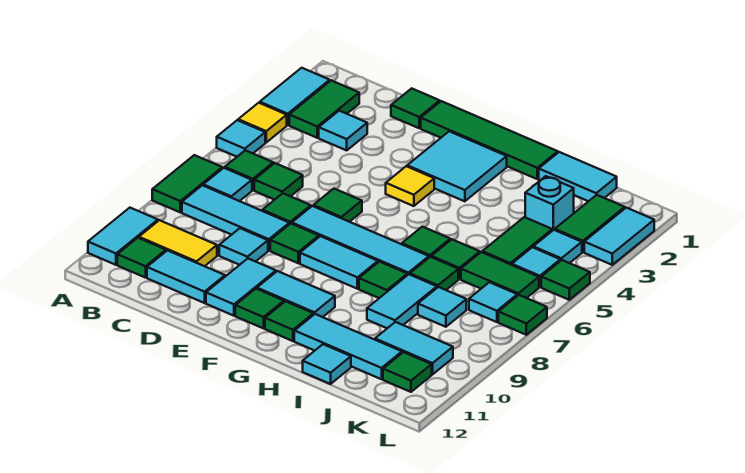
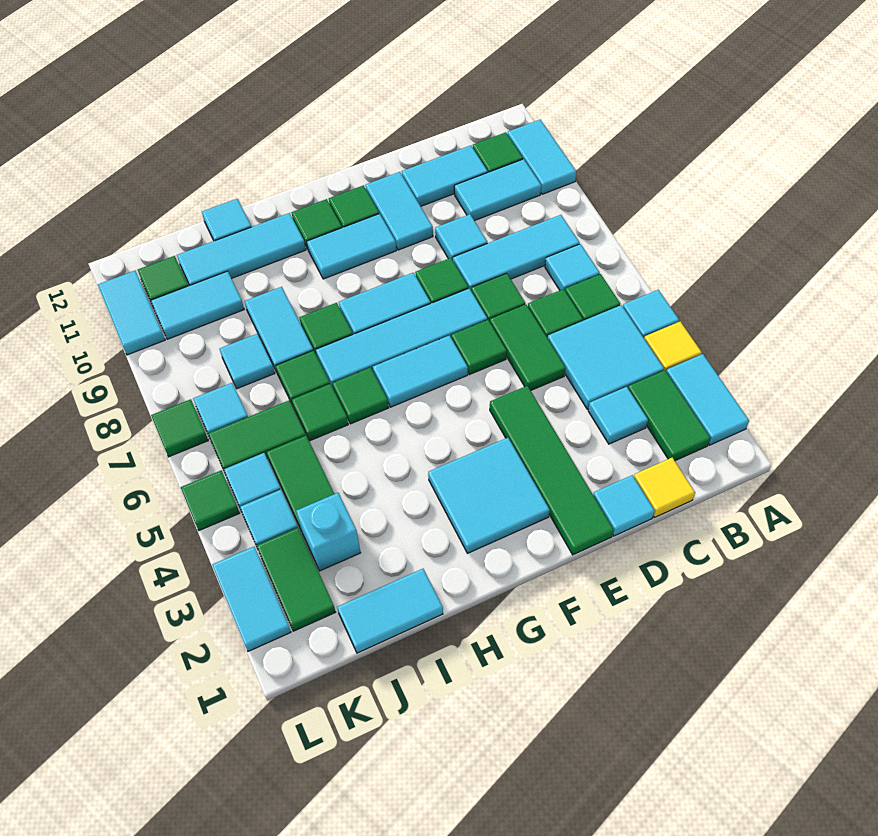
green 1x2 tile [152,155,222,212] -> green 1x2 tile moved to [490,304,566,390]
none -> cyan 2x2 tile [548,305,664,409]
yellow 1x2 tile [139,220,217,266] -> cyan 1x2 tile [454,159,541,221]
green 1x1 tile [391,88,440,128] -> cyan 1x1 tile [593,475,655,536]
green 1x4 tile [421,101,558,179] -> green 1x4 tile turned to [490,386,614,555]
yellow 1x1 tile [386,166,434,206] -> yellow 1x1 tile moved to [634,457,695,518]
none -> cyan 1x2 tile [373,335,468,407]
none -> cyan 1x2 tile [98,271,165,355]

